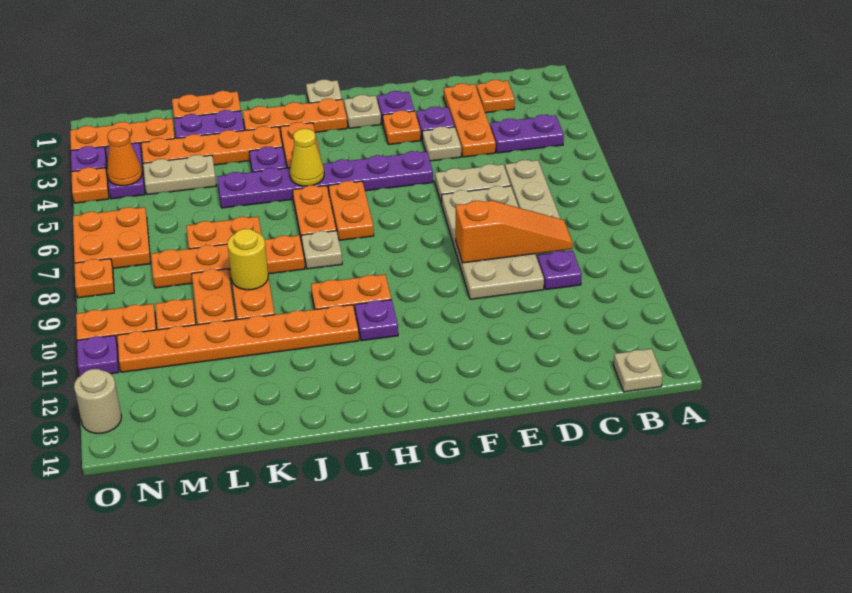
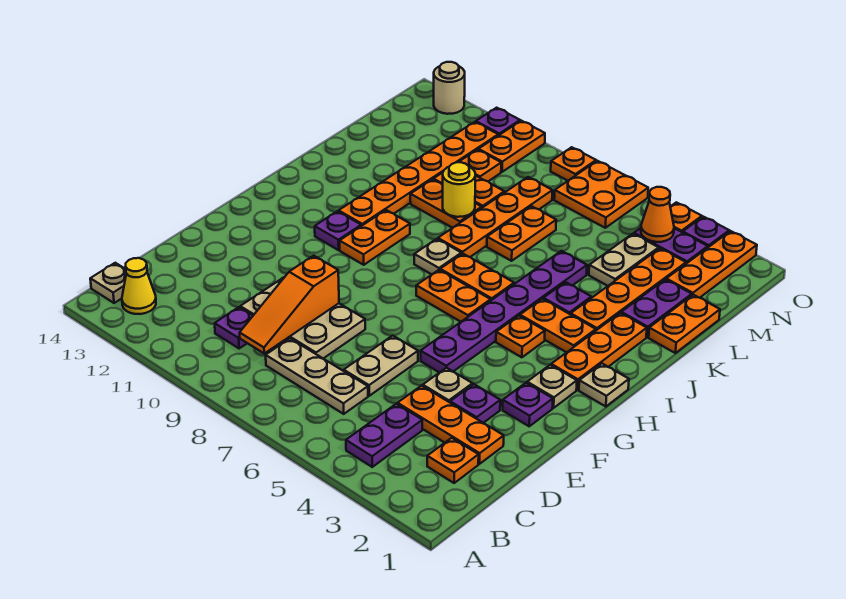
tan 2x4 plate [442,186,544,299] -> tan 2x3 plate [240,278,365,359]
orange 1x1 plate [383,110,421,145] -> orange 1x1 plate moved to [496,316,545,357]
yellow 1x1 cone [290,129,324,186] -> yellow 1x1 cone moved to [122,258,156,314]

